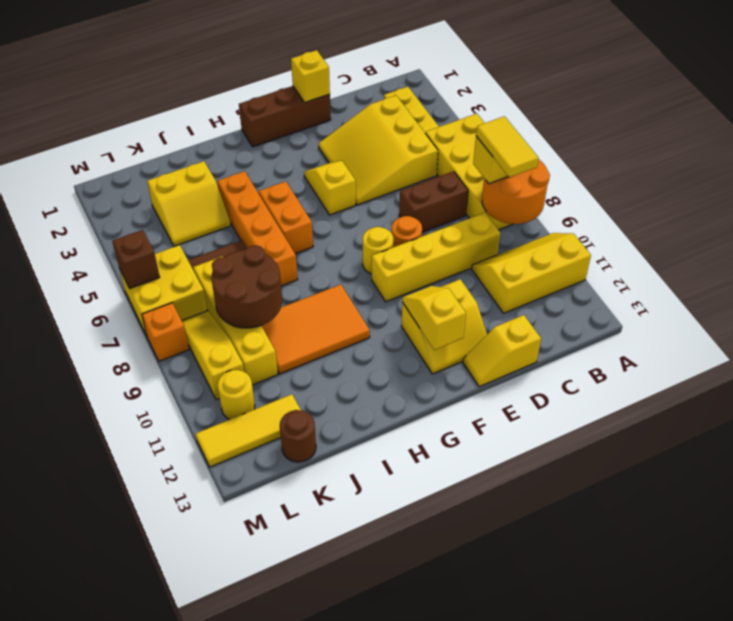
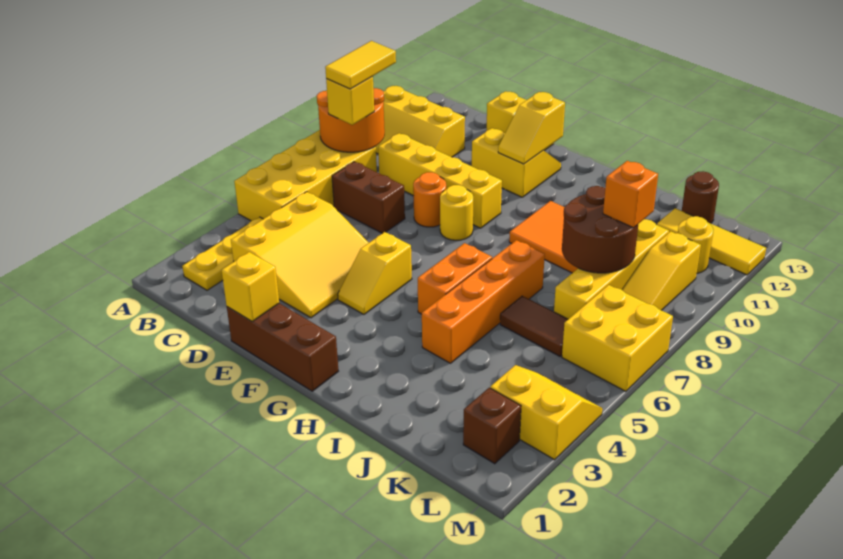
yellow 2x2 slope [147,161,231,246] -> yellow 2x2 slope moved to [490,365,602,460]
brown 1x1 brick [112,230,160,289] -> brown 1x1 brick moved to [463,388,521,464]
orange 1x1 brick [142,303,189,361] -> orange 1x1 brick moved to [603,161,658,228]

